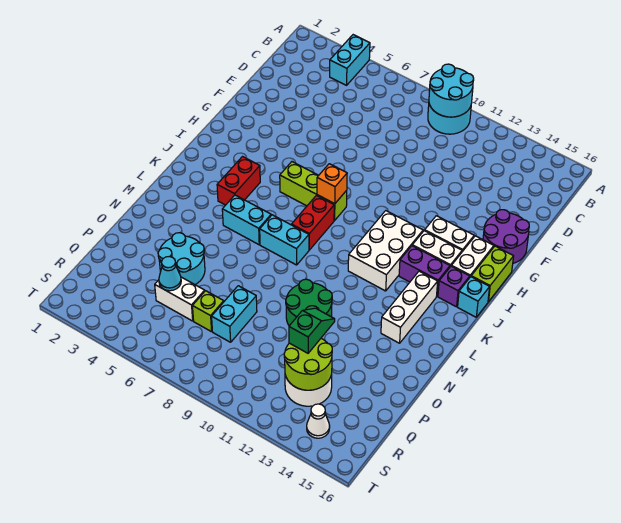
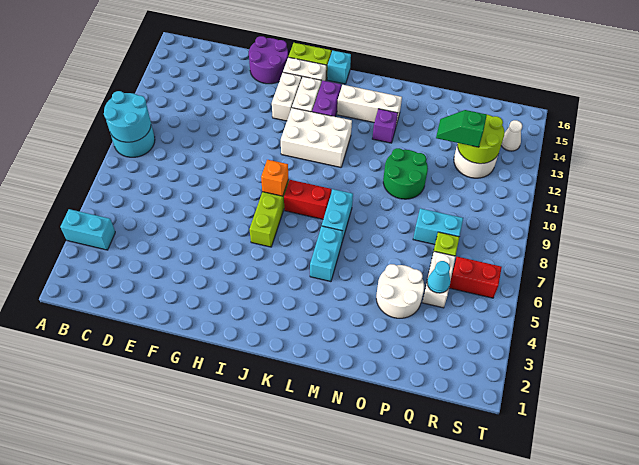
red 1x2 brick [217,157,260,205] -> red 1x2 brick moved to [449,257,502,298]
purple 1x1 brick [438,266,470,307] -> purple 1x1 brick moved to [372,109,398,143]
cyan 2x2 round brick [158,233,205,285] -> white 2x2 round brick [376,264,424,318]

